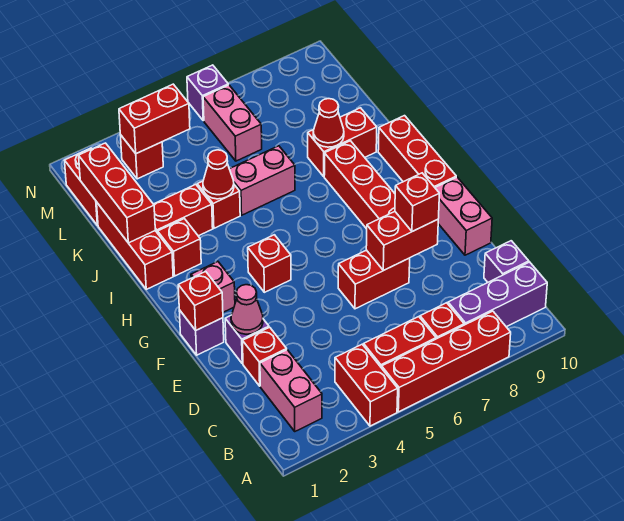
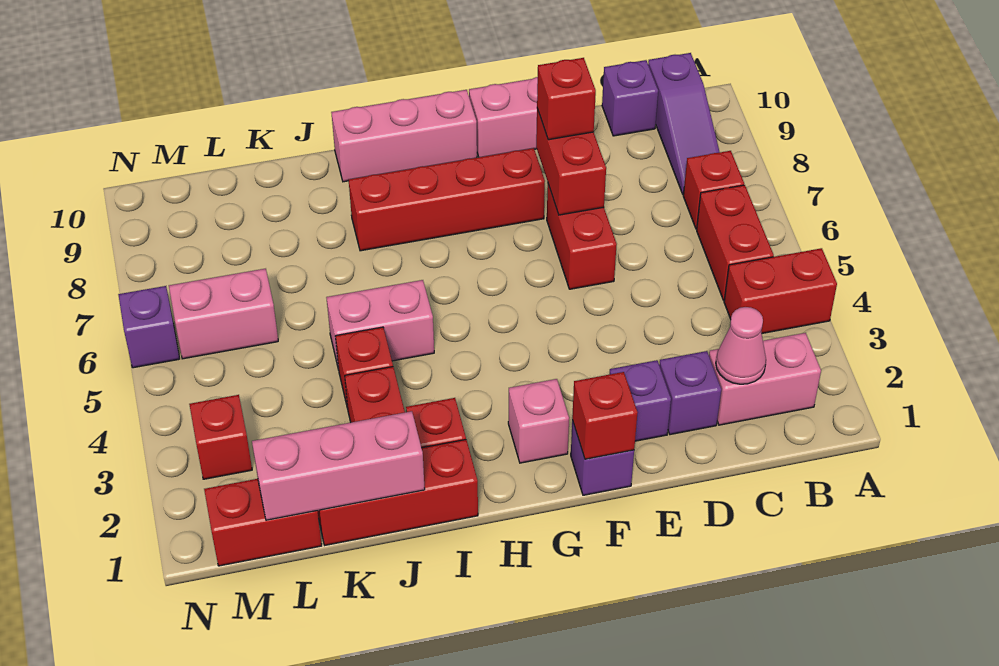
red 1x4 brick [382,311,511,412] -> none
purple 1x3 brick [448,262,547,327] -> purple 1x3 slope [648,53,720,194]
red 1x1 brick [243,327,287,386] -> purple 1x1 brick [659,351,721,435]
pink 1x1 cone [231,285,263,334] -> pink 1x1 cone moved to [716,307,766,384]
red 1x1 brick [248,235,291,292] -> none
red 1x3 brick [378,116,456,187] -> pink 1x3 brick [331,90,477,182]
red 1x3 brick [79,143,155,243] -> pink 1x3 brick [252,411,425,520]
red 1x1 cone [203,150,234,199] -> none
pink 1x2 brick [230,146,295,215] -> pink 1x2 brick turned to [326,280,434,369]
red 1x2 brick [308,108,377,176] -> none
red 1x1 cone [313,99,344,147] -> none
red 1x2 brick [119,84,190,154] -> none

